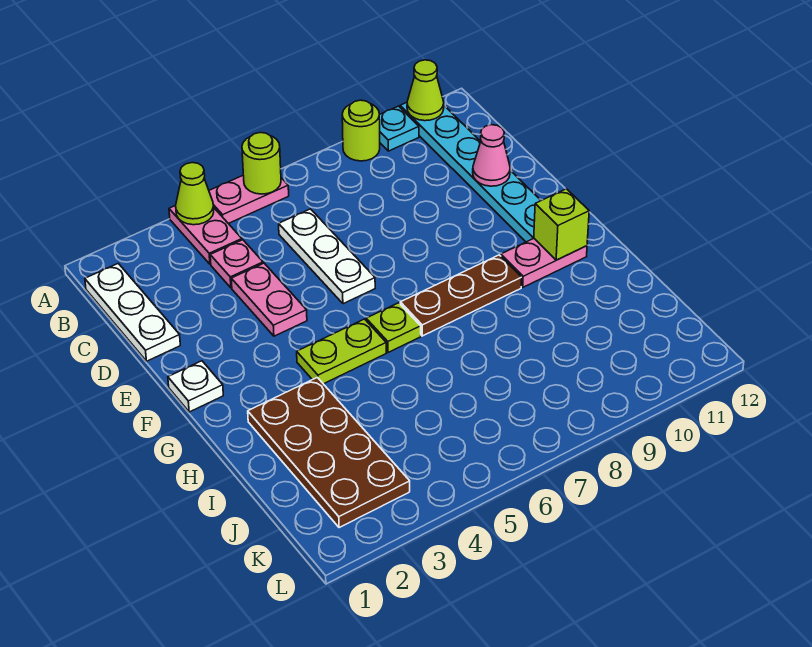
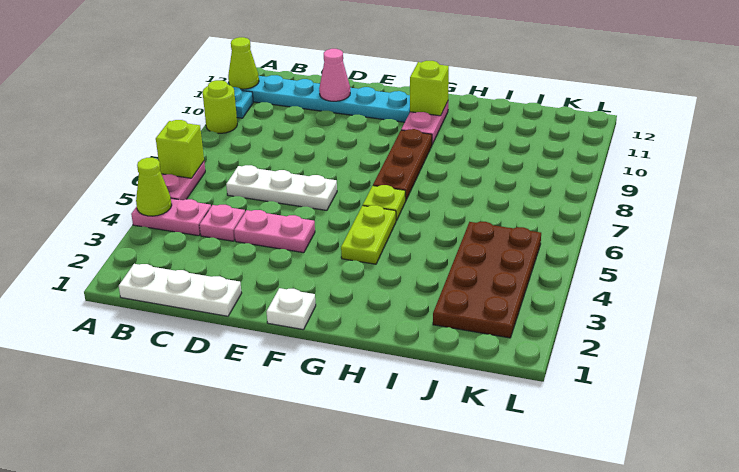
lime 1x1 round brick [242,133,281,194] -> lime 1x1 brick [156,120,204,178]
brown 2x4 plate [248,377,410,528] -> brown 2x4 plate turned to [433,222,541,338]

